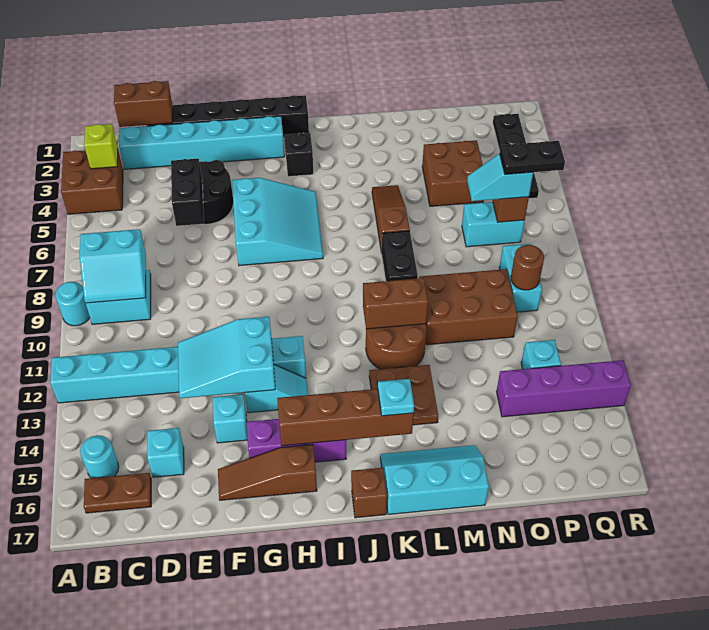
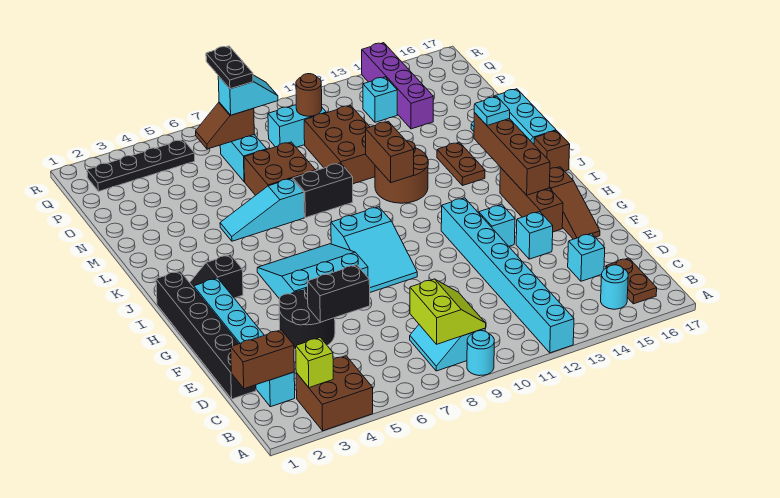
cyan 2x2 slope [80,229,146,303] -> lime 2x2 slope [410,279,486,344]
brown 1x2 brick [114,81,173,127] -> brown 1x2 brick turned to [231,330,294,389]
cyan 2x3 slope [178,317,275,398] -> cyan 2x3 slope moved to [331,207,417,292]
purple 1x3 brick [247,419,346,462] -> brown 1x3 brick [500,168,563,232]
brown 2x2 plate [369,365,438,425] -> brown 1x2 plate [437,142,485,186]
brown 1x3 slope [372,185,410,253] -> cyan 1x3 slope [220,178,304,241]
brown 2x2 brick [422,140,483,206] -> brown 2x2 brick moved to [244,142,316,195]
cyan 1x2 slope [467,154,533,201] -> cyan 1x2 slope turned to [218,75,278,115]

